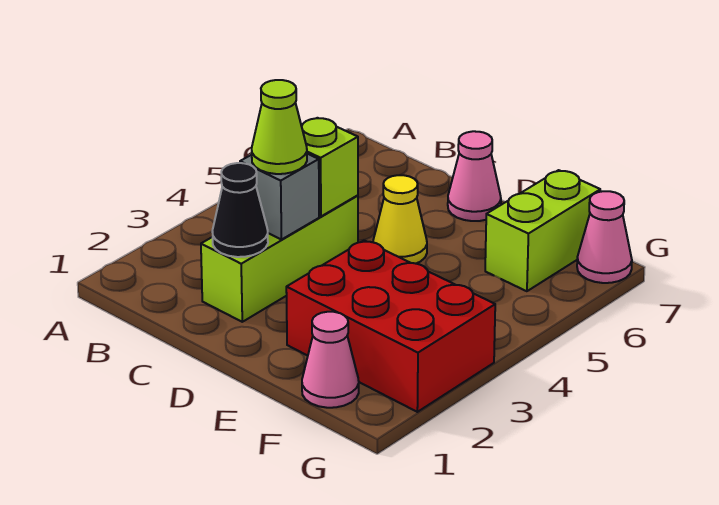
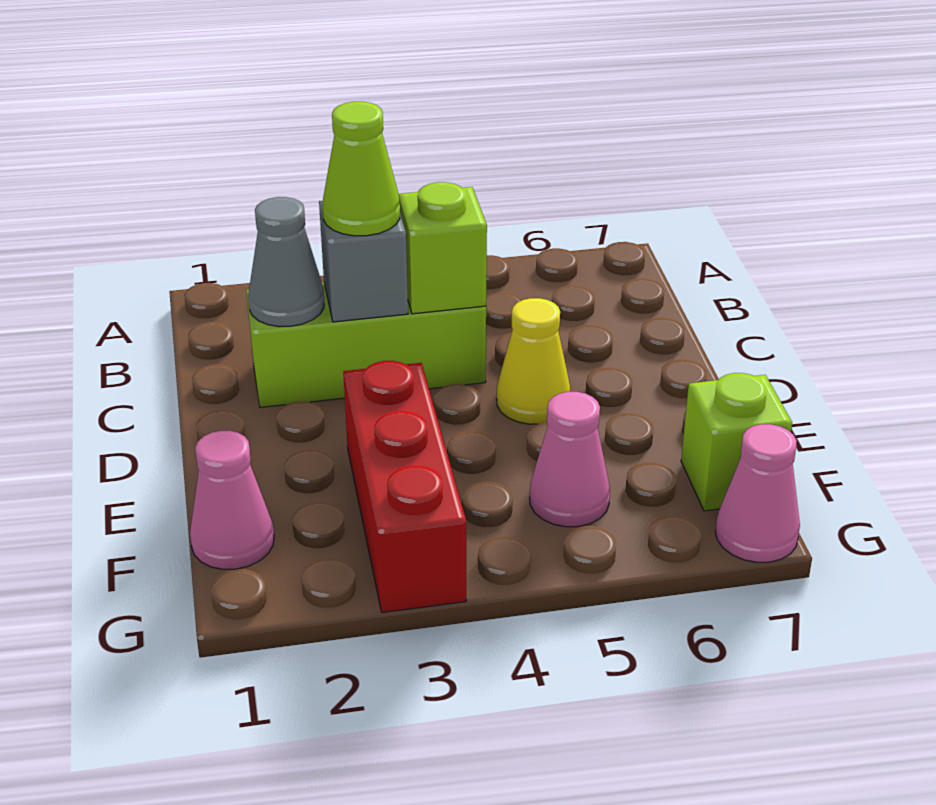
black 1x1 cone [212,163,268,257] -> grey 1x1 cone [248,197,324,327]
pink 1x1 cone [448,131,501,221] -> pink 1x1 cone moved to [530,392,610,527]
red 2x3 brick [286,240,495,412] -> red 1x3 brick [343,361,466,612]
lime 1x2 brick [485,170,600,291] -> lime 1x1 brick [681,373,792,511]

